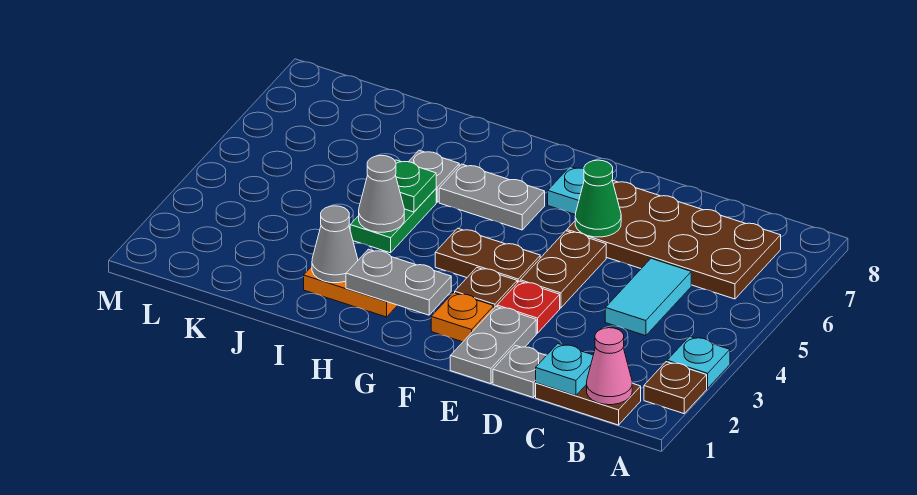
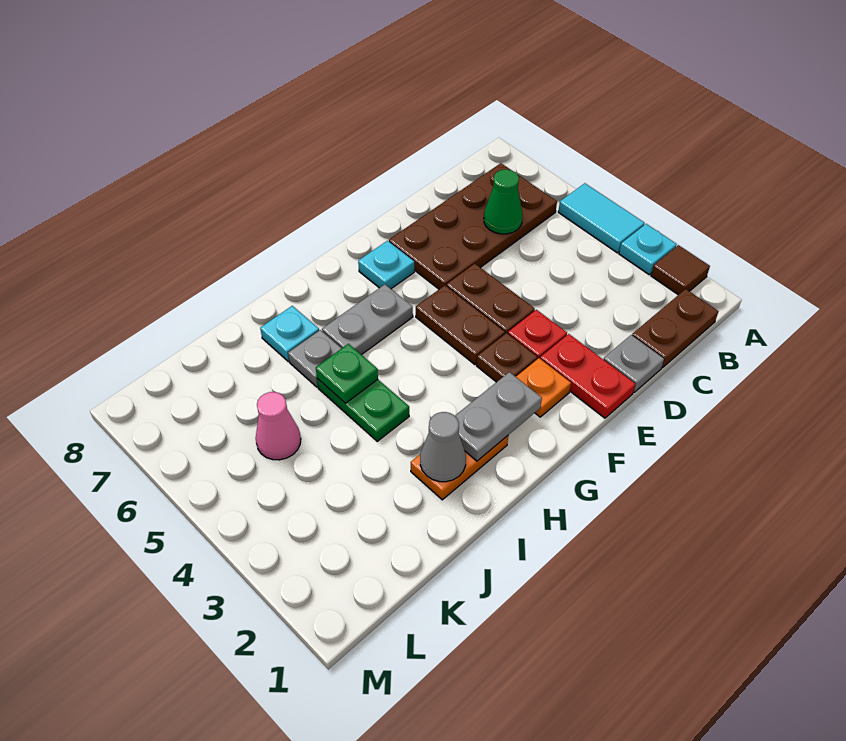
brown 1x1 plate [644,362,707,414] -> brown 1x1 tile [651,245,710,295]
pink 1x1 cone [587,328,632,405] -> pink 1x1 cone moved to [256,392,301,460]
cyan 1x1 plate [536,344,593,396] -> cyan 1x1 plate moved to [260,306,319,362]
cyan 1x2 tile [605,258,691,336] -> cyan 1x2 tile moved to [558,183,644,253]
grey 1x2 plate [450,306,536,384] -> red 1x2 plate [540,334,635,418]
green 1x1 cone [575,160,621,237] -> green 1x1 cone moved to [484,170,523,234]
brown 1x2 plate [435,228,540,283] -> brown 1x2 plate turned to [416,285,505,365]
grey 1x1 cone [359,155,404,232] -> none

